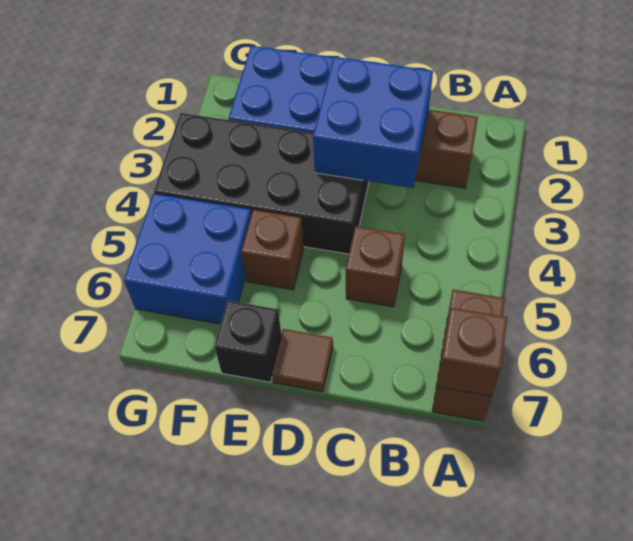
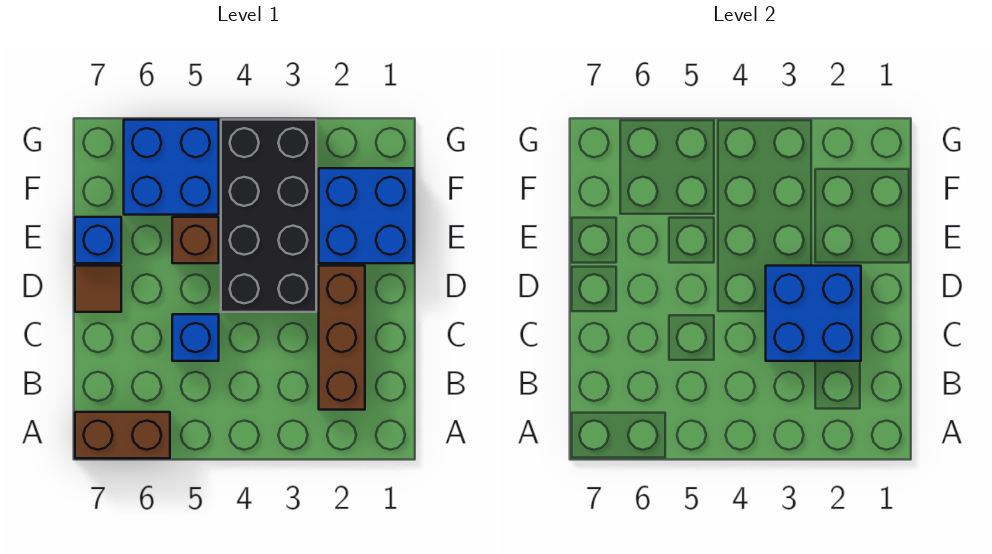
brown 1x1 brick [437,308,508,396] -> none
brown 1x1 brick [346,226,405,307] -> blue 1x1 brick [172,314,219,361]
black 1x1 brick [214,301,282,382] -> blue 1x1 brick [75,217,121,263]

